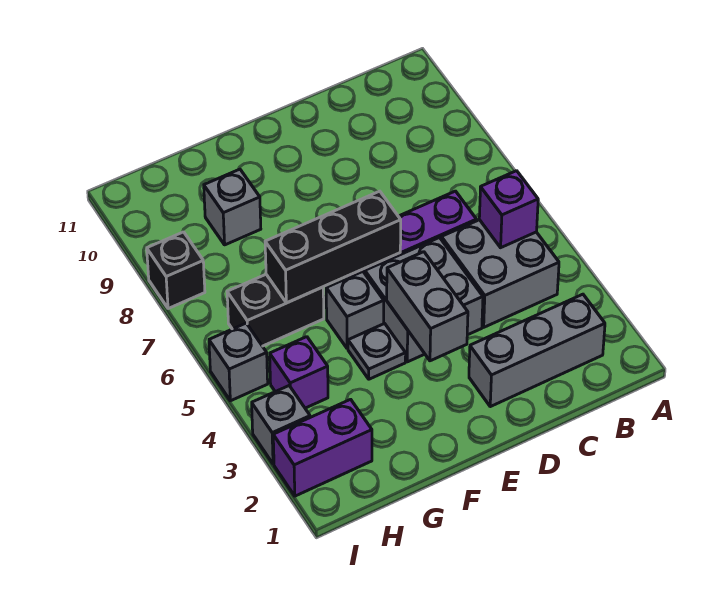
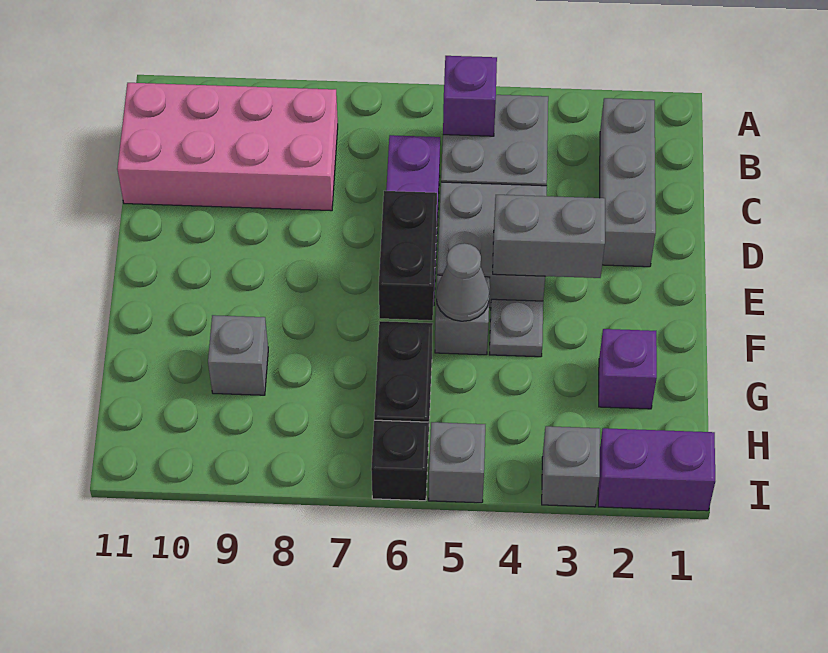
none -> pink 2x4 brick [117,83,338,211]
black 1x3 brick [265,191,401,303] -> black 1x2 brick [379,191,437,320]
none -> grey 1x1 cone [436,243,489,321]
purple 1x2 brick [273,399,372,496] -> purple 1x2 brick turned to [598,428,715,511]
purple 1x1 brick [270,337,328,408] -> purple 1x1 brick moved to [599,329,657,409]
black 1x1 brick [147,232,205,309] -> black 1x1 brick moved to [371,420,428,501]

